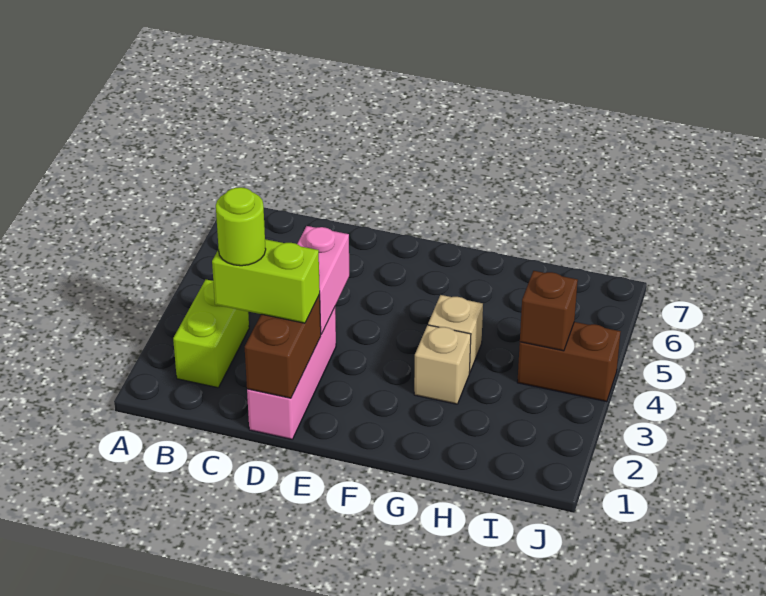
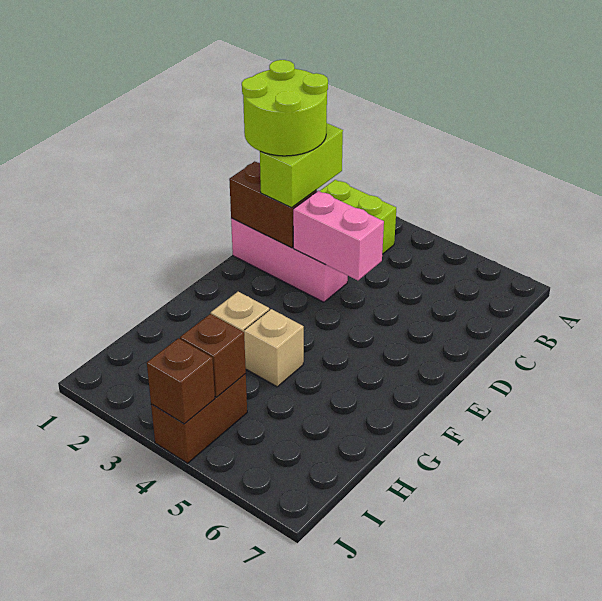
lime 1x1 round brick [216,187,266,266] -> lime 2x2 round brick [242,60,328,156]
none -> brown 1x1 brick [147,338,215,424]

